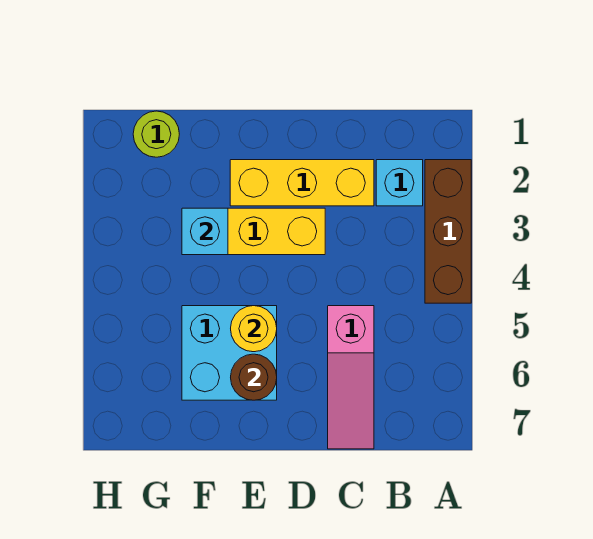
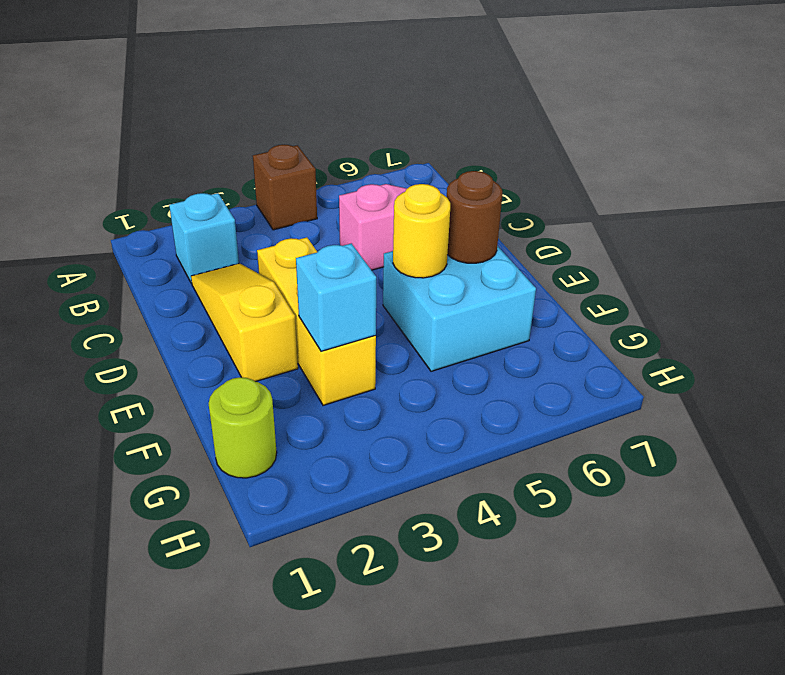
brown 1x3 brick [425,160,471,303] -> brown 1x1 brick [253,145,317,230]
yellow 1x3 brick [230,160,374,206] -> yellow 1x3 slope [191,263,298,382]

